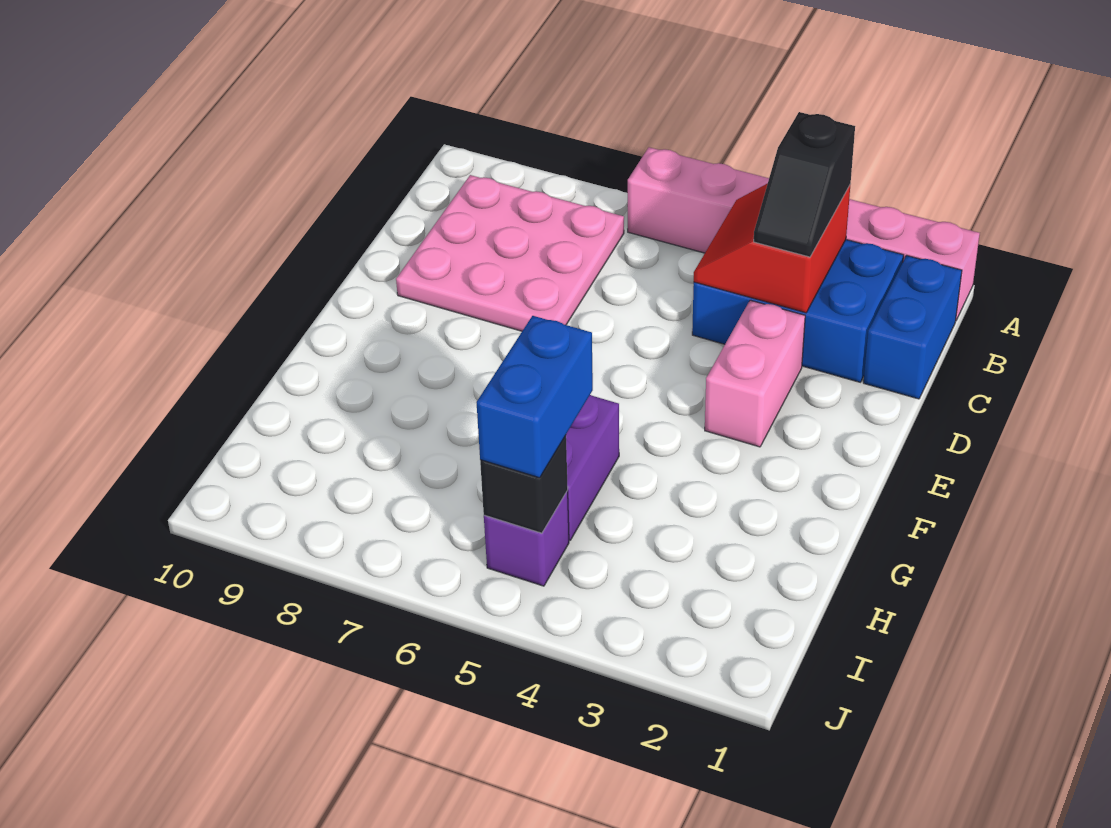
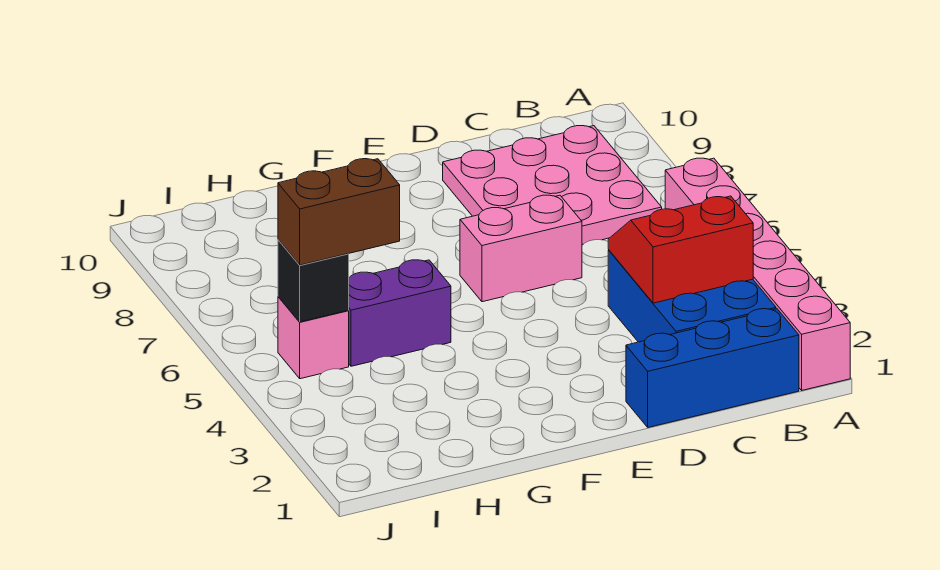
blue 1x2 brick [863,255,962,399] -> blue 1x3 brick [626,309,799,427]
black 1x2 slope [754,112,855,257] -> none
pink 1x2 brick [705,300,805,447] -> pink 1x2 brick moved to [460,195,582,302]
blue 1x2 brick [476,316,593,478] -> brown 1x2 brick [278,159,400,265]
purple 1x1 brick [484,491,569,586] -> pink 1x1 brick [278,297,349,379]

